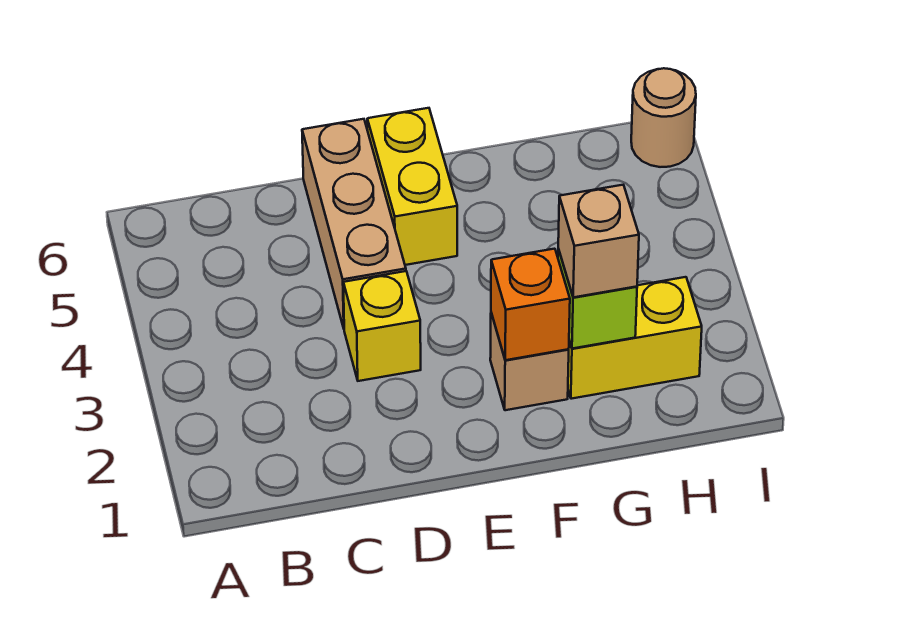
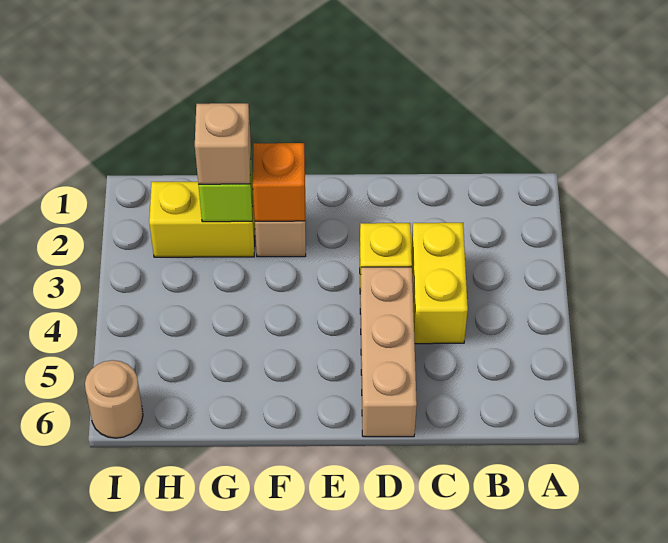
yellow 1x2 brick [367,108,457,265] -> yellow 1x2 brick moved to [411,223,468,344]

